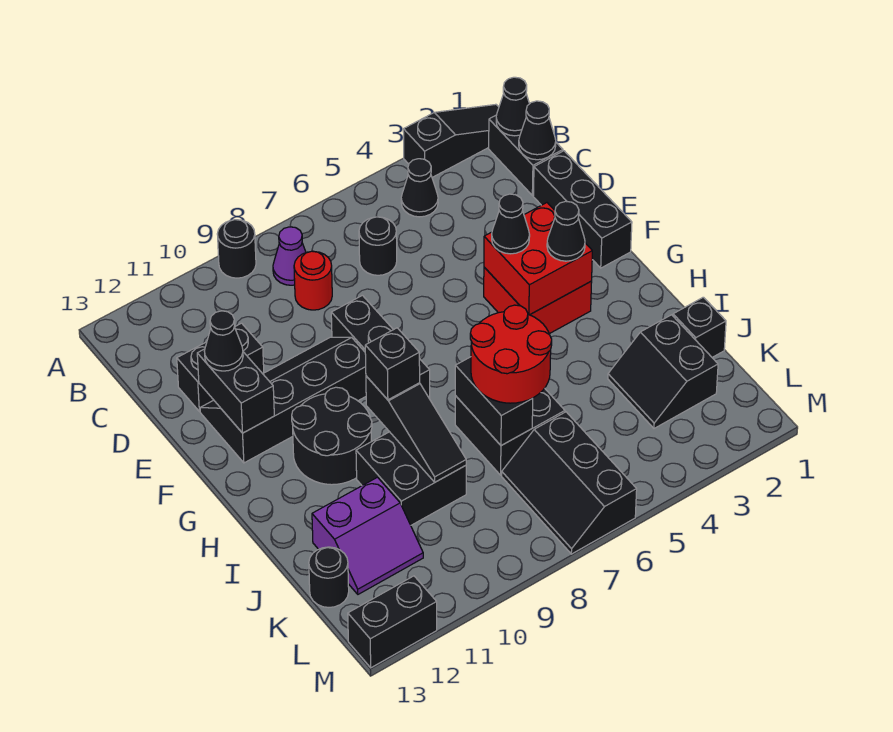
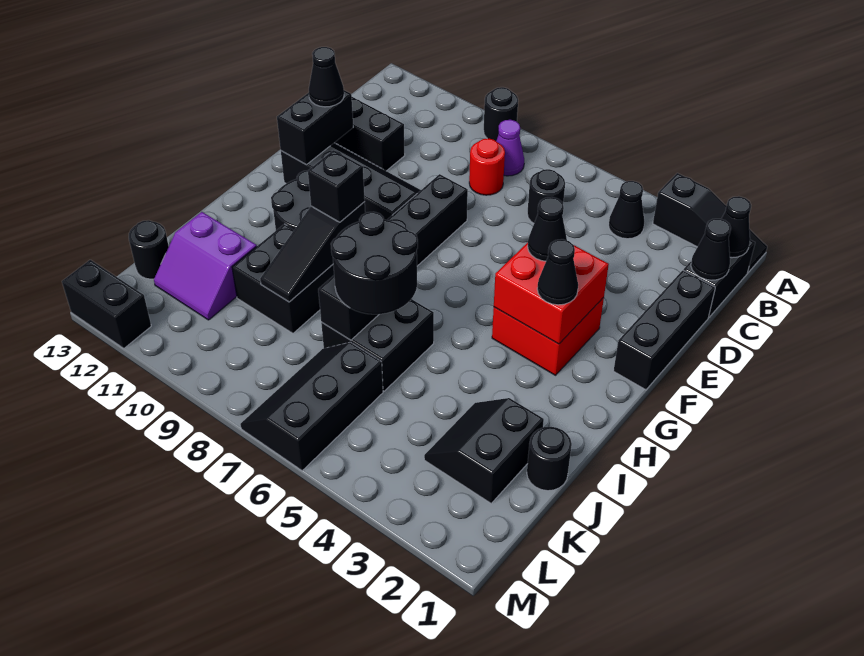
red 2x2 round brick [470,305,552,403] -> black 2x2 round brick [331,212,418,314]
black 1x1 brick [673,297,726,357] -> black 1x1 round brick [527,427,572,491]

